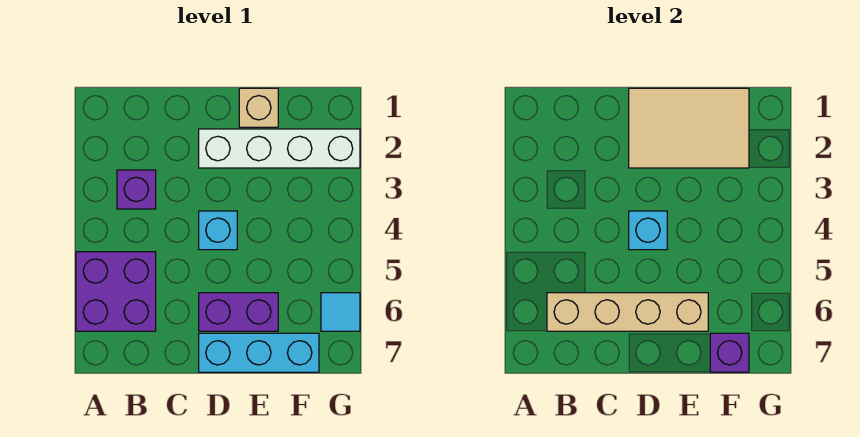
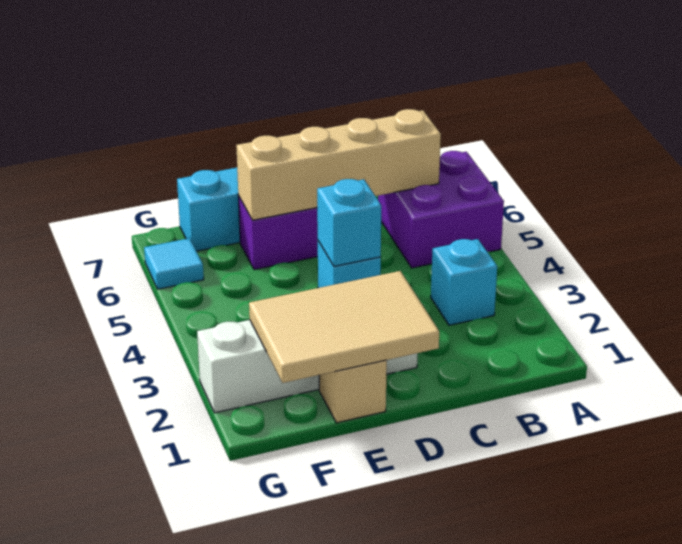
purple 1x1 brick [117,170,156,209] -> cyan 1x1 brick [431,239,497,325]
purple 1x1 brick [710,333,749,372] -> none

